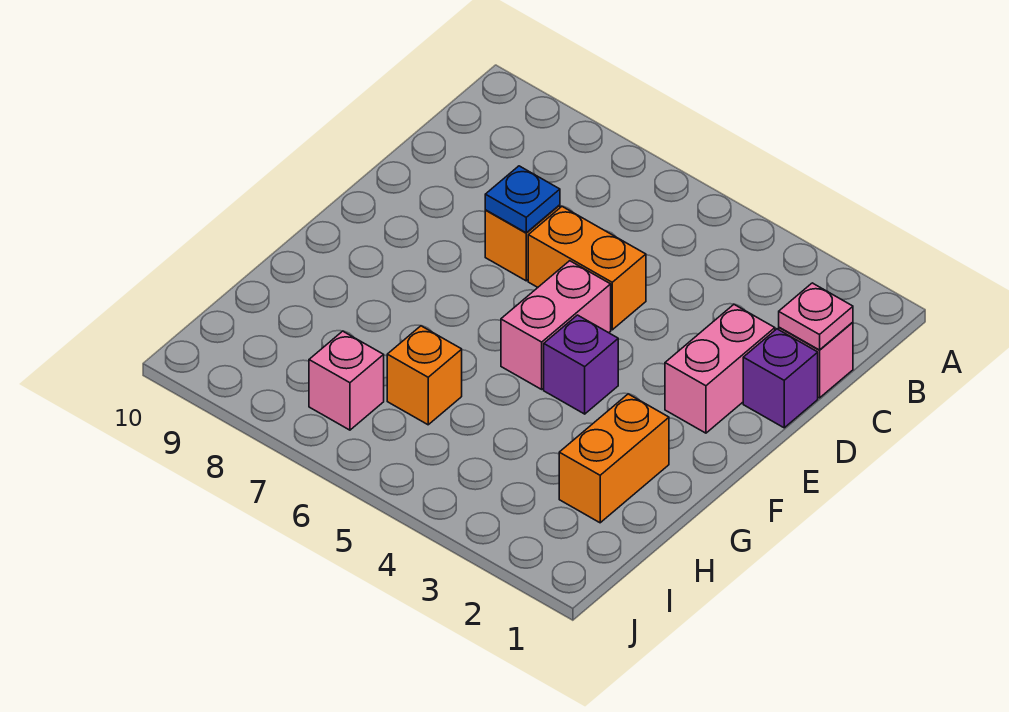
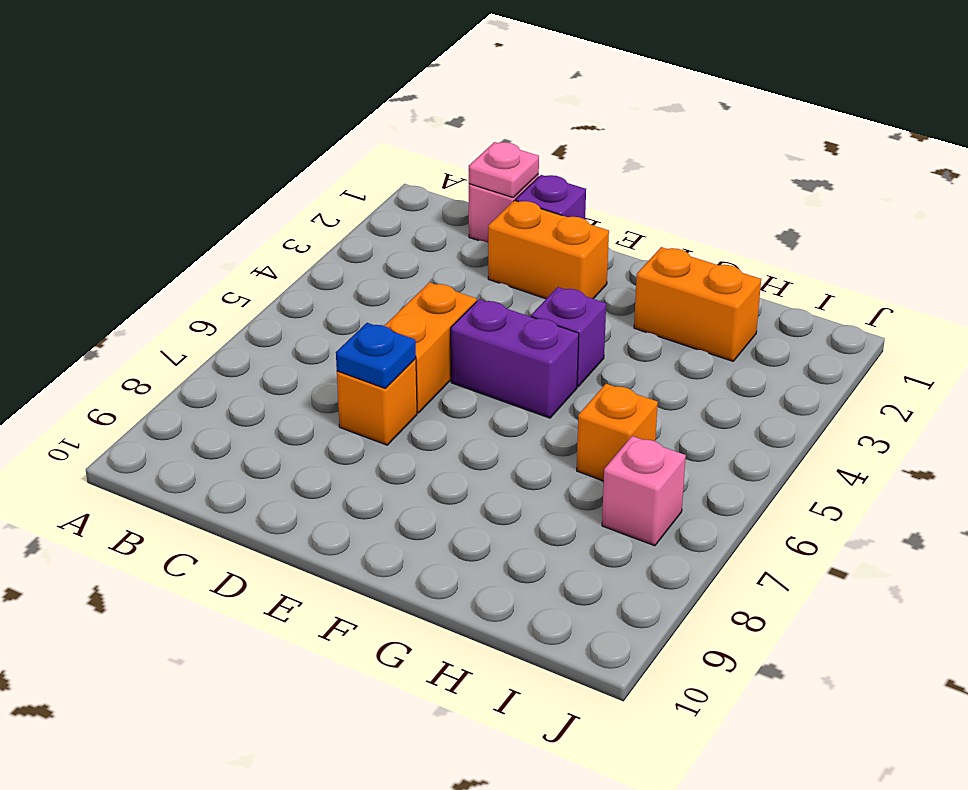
pink 1x2 brick [665,304,775,433] -> orange 1x2 brick [488,200,609,299]
pink 1x2 brick [501,261,611,389] -> purple 1x2 brick [451,299,579,418]

